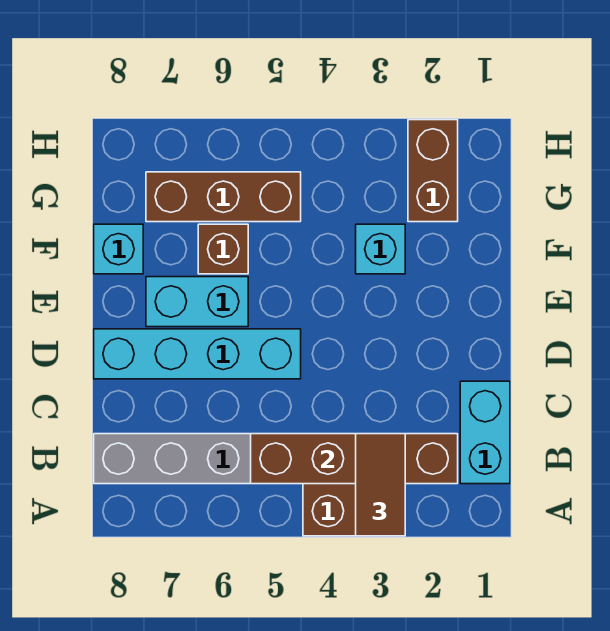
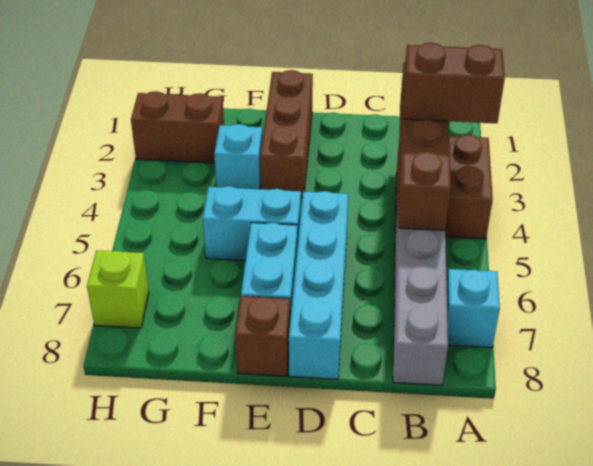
brown 1x2 tile [356,434,405,536] -> brown 1x2 brick [403,43,505,123]
cyan 1x2 brick [460,381,510,484] -> cyan 1x2 brick moved to [203,186,301,260]
brown 1x1 brick [198,224,248,274] -> brown 1x1 brick moved to [235,296,290,376]
cyan 1x1 brick [94,224,143,274] -> cyan 1x1 brick moved to [447,269,500,348]
brown 1x3 brick [146,172,301,222] -> brown 1x3 brick moved to [260,70,313,198]
none -> lime 1x1 brick [87,251,149,328]

